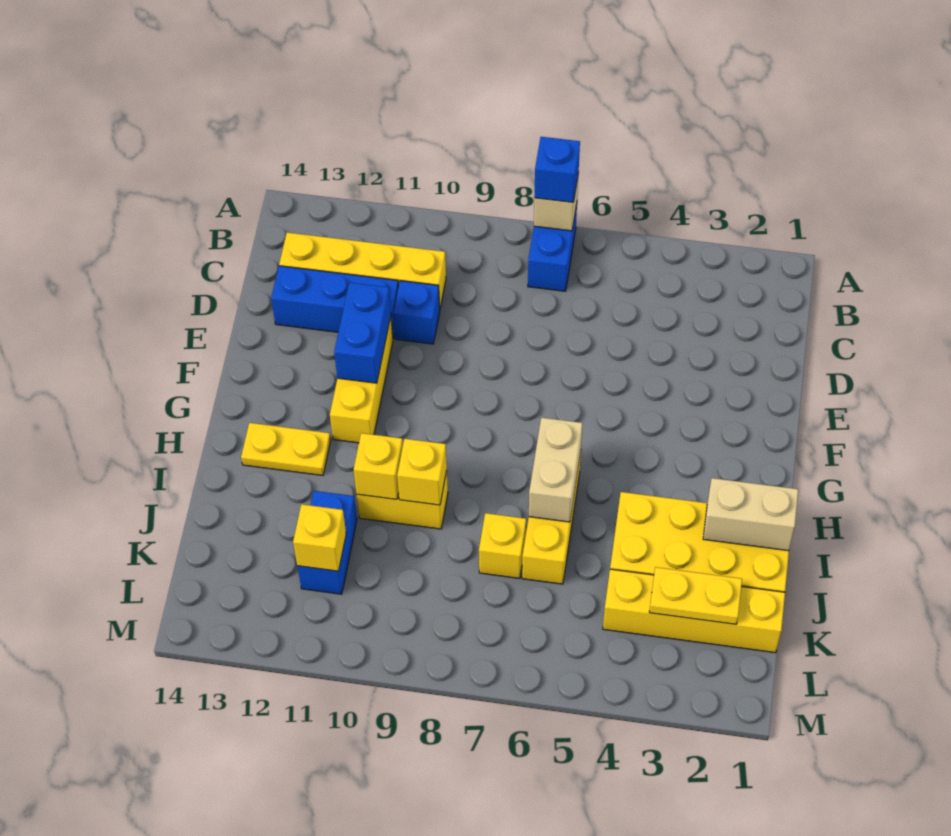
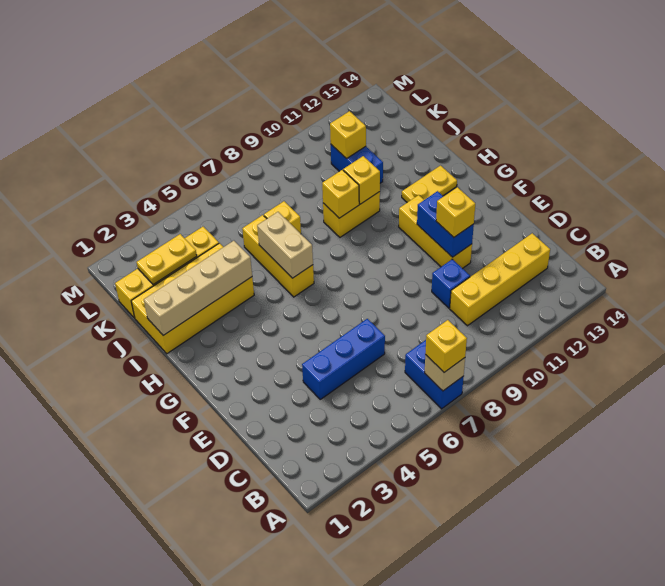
blue 1x1 brick [534,137,580,202] -> yellow 1x1 brick [425,320,467,372]
blue 1x3 brick [271,266,398,338] -> blue 1x3 brick moved to [302,319,385,399]
none -> yellow 1x1 brick [436,187,475,238]
tan 1x2 brick [703,478,798,551] -> tan 1x4 brick [144,241,252,335]

